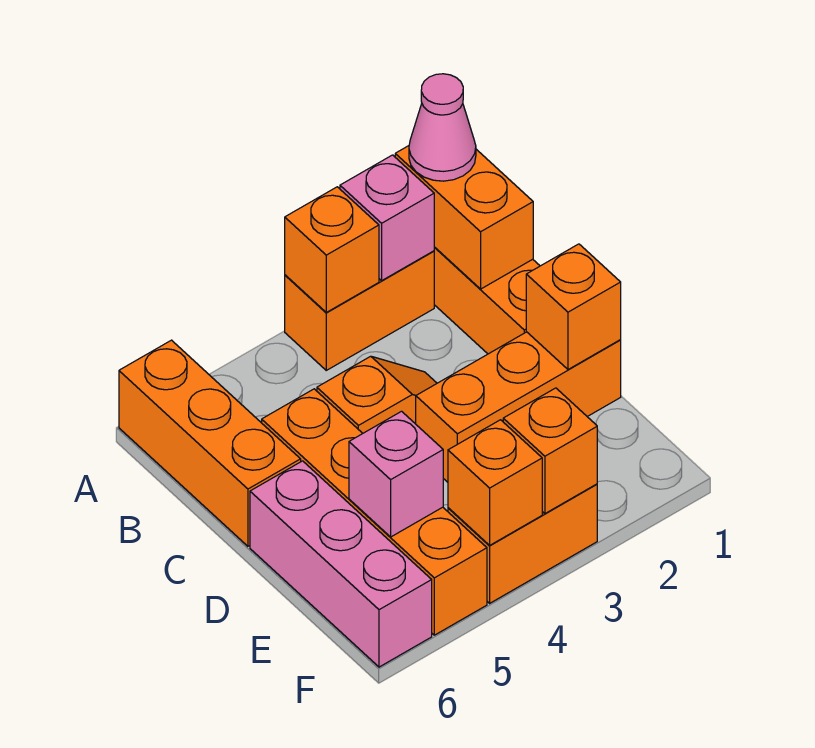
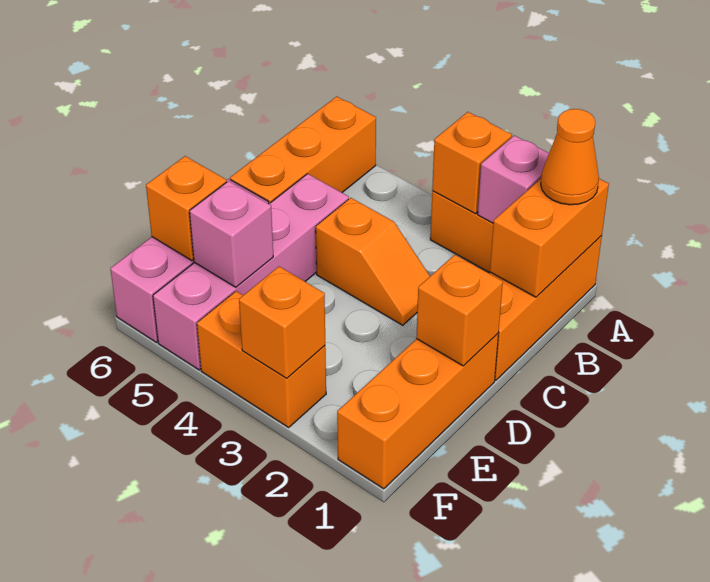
pink 1x1 cone [409,74,476,181] -> orange 1x1 cone [541,109,599,205]
orange 1x4 brick [262,389,487,635] -> pink 1x4 brick [153,174,349,370]
orange 1x3 brick [416,332,621,482] -> orange 1x3 brick turned to [337,334,498,489]
orange 1x1 brick [448,420,542,545] -> orange 1x1 brick moved to [146,156,227,261]

